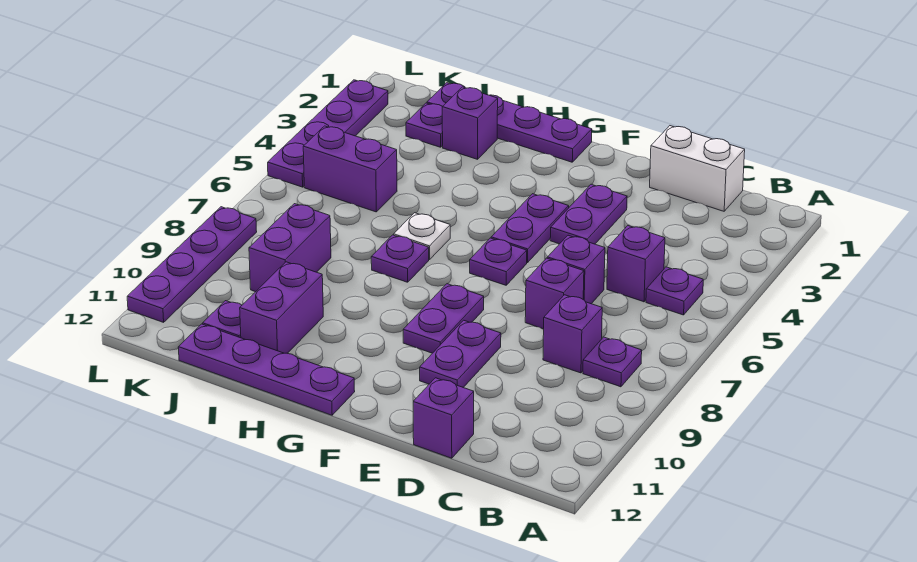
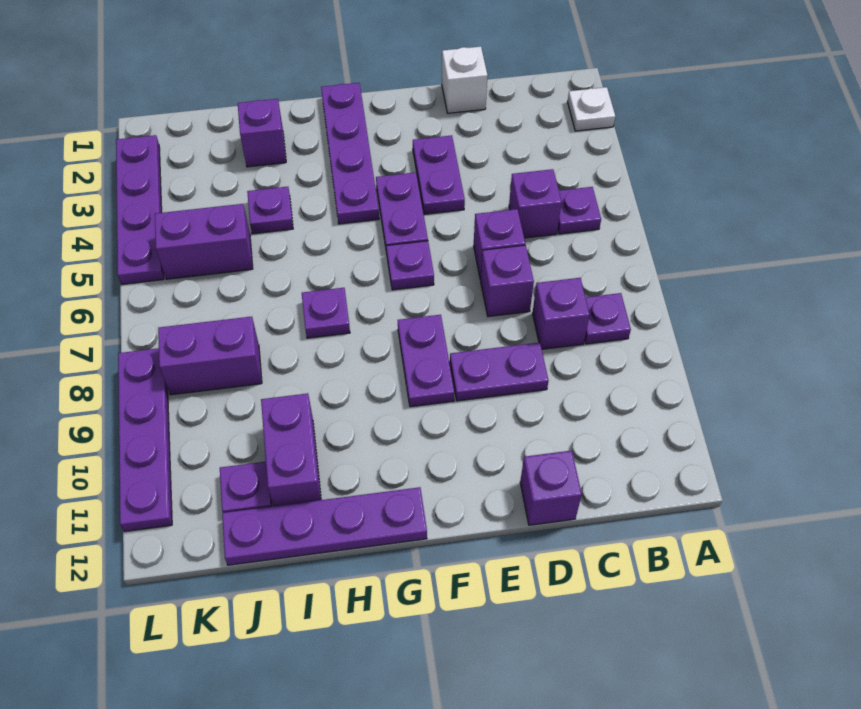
white 1x2 brick [650,126,745,211] -> white 1x1 brick [442,46,488,113]
purple 1x2 plate [420,320,501,388] -> purple 1x2 plate turned to [450,343,548,401]
purple 1x4 plate [427,83,592,162] -> purple 1x4 plate turned to [321,83,379,224]
white 1x1 plate [394,213,450,260] -> white 1x1 plate moved to [568,87,615,131]
purple 1x1 plate [406,103,443,147] -> purple 1x1 plate moved to [247,187,293,234]
purple 1x2 brick [249,204,331,292] -> purple 1x2 brick turned to [158,317,262,395]

